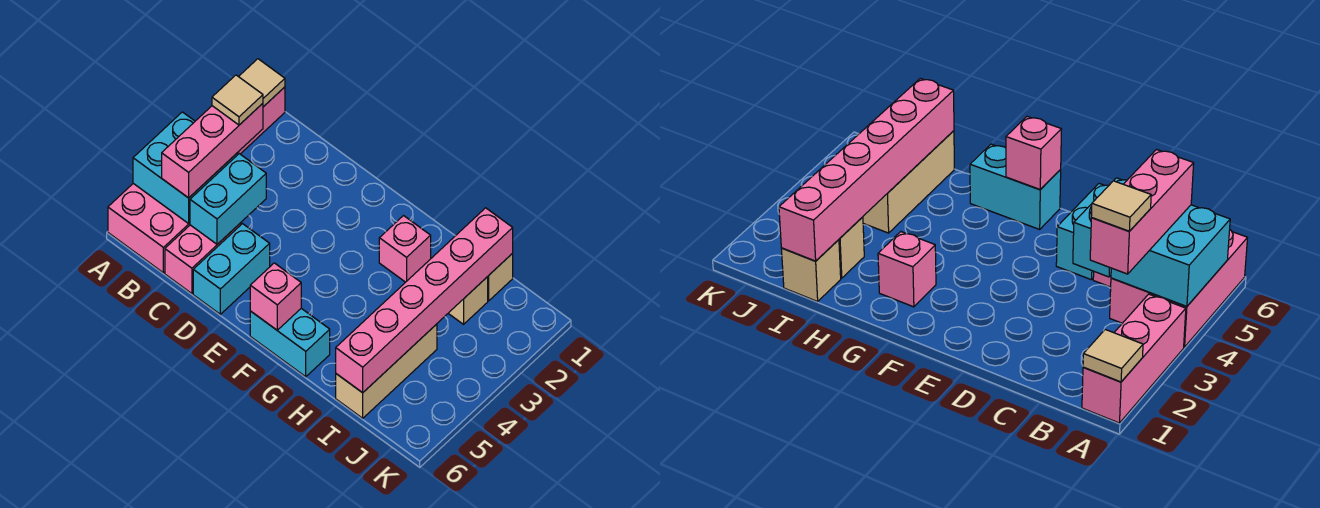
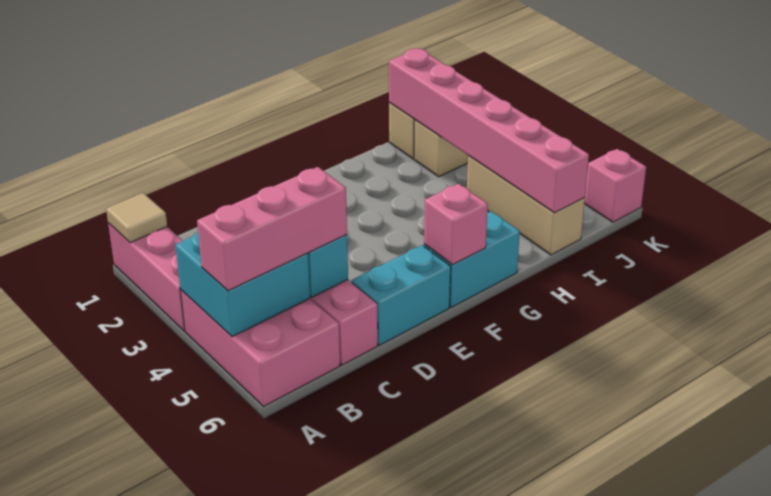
pink 1x3 brick [162,103,263,198] -> pink 1x3 brick turned to [197,167,347,291]
tan 1x1 tile [212,75,263,125] -> none
cyan 1x2 brick [193,224,270,314] -> cyan 1x2 brick turned to [351,245,451,345]
pink 1x1 brick [379,216,431,282] -> pink 1x1 brick moved to [584,149,646,222]

